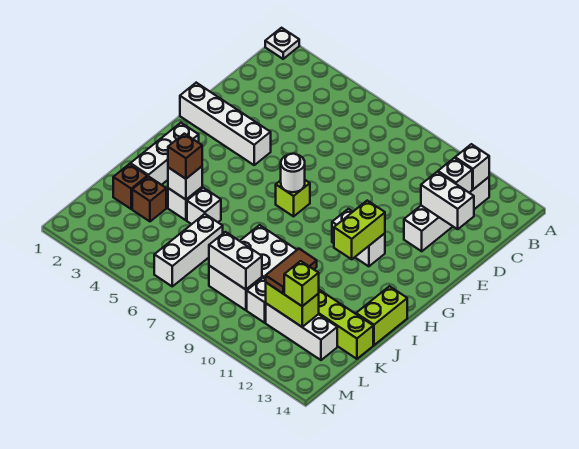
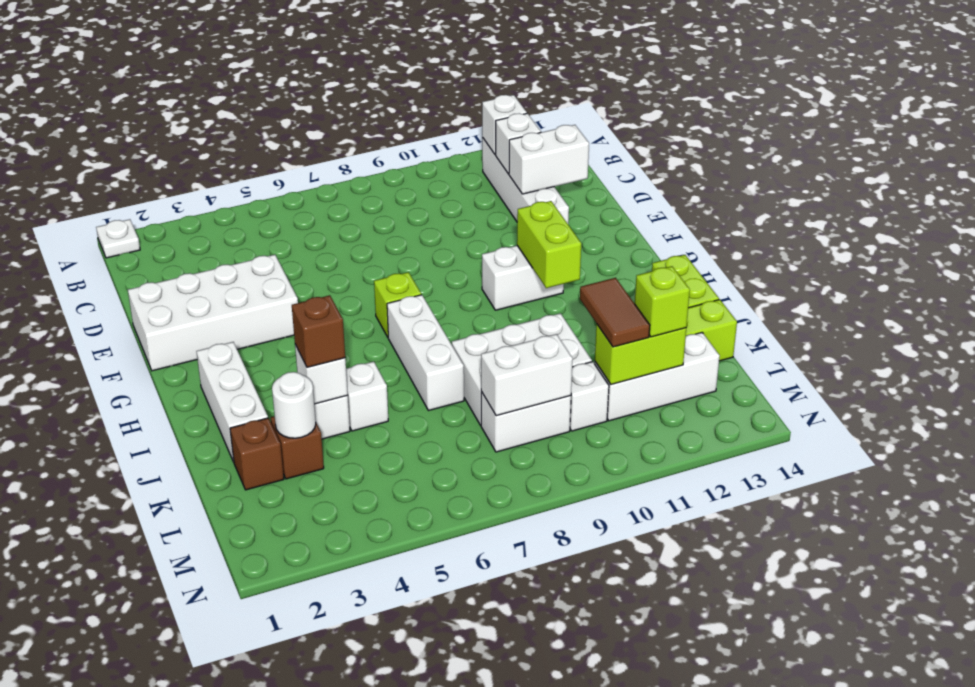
white 1x4 brick [180,83,271,165] -> white 2x4 brick [128,255,298,371]
white 1x1 round brick [281,154,305,192] -> white 1x1 round brick moved to [272,372,316,438]
white 1x3 brick [154,214,223,286] -> white 1x3 brick moved to [387,295,464,411]

